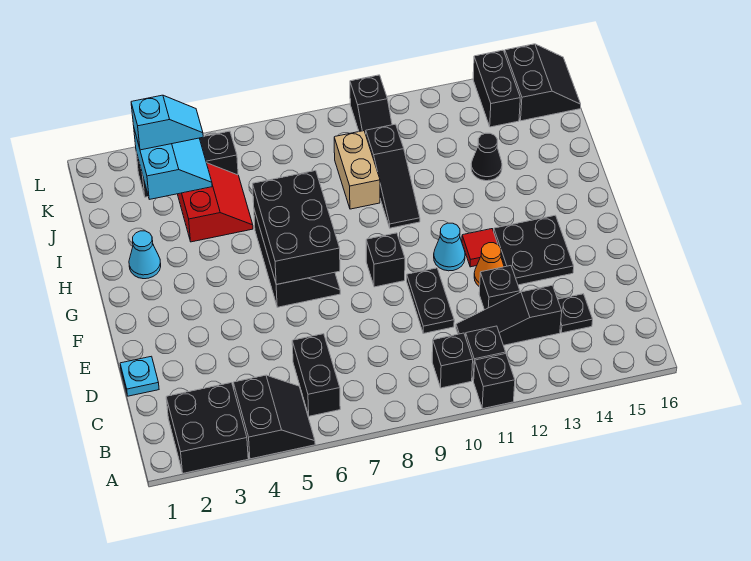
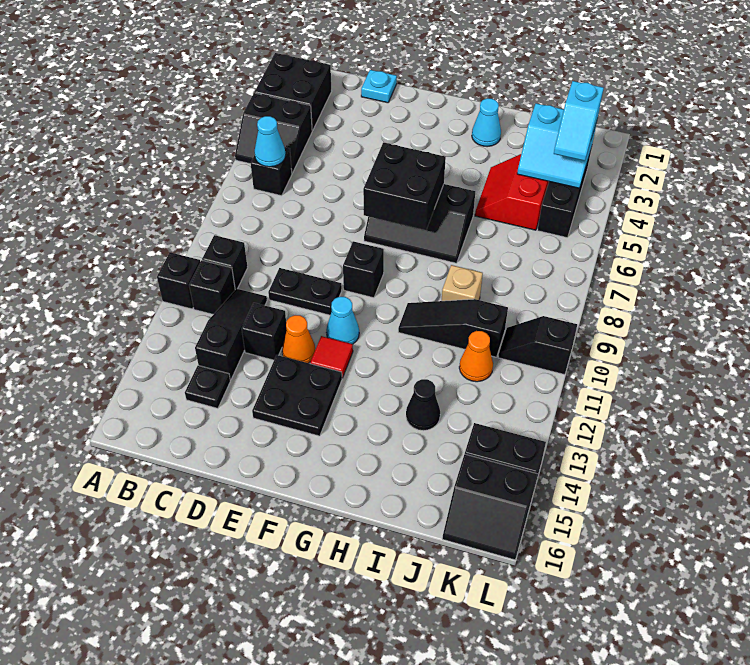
black 1x2 brick [292,334,340,416] -> black 1x1 brick [251,148,292,196]
none -> cyan 1x1 cone [255,116,286,167]
black 2x3 brick [253,171,340,285] -> black 2x2 brick [363,142,446,230]
red 2x2 slope [178,163,253,242] -> red 2x2 slope turned to [475,154,549,230]
tan 1x2 brick [334,131,380,209] -> tan 1x1 brick [442,265,483,301]
none -> orange 1x1 cone [459,331,493,382]

